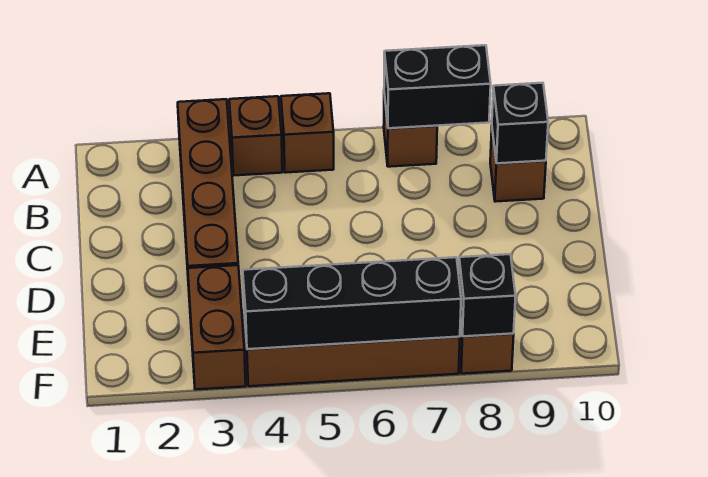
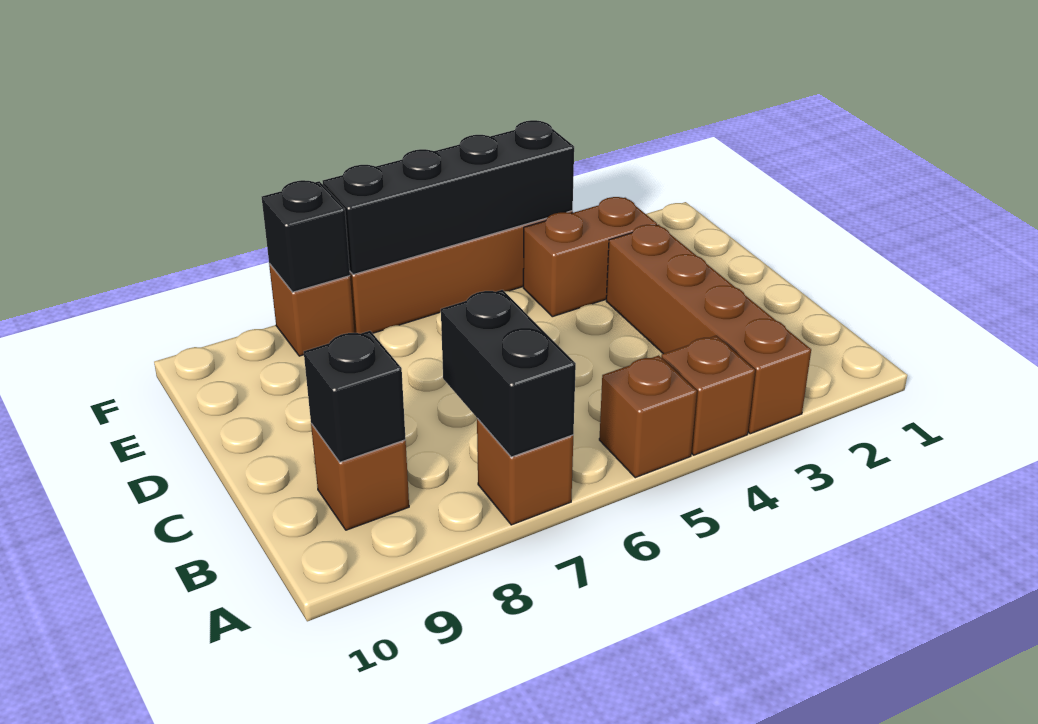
black 1x2 brick [384,45,491,128] -> black 1x2 brick turned to [441,290,576,457]
brown 1x2 brick [188,265,246,390] -> brown 1x2 brick turned to [523,197,657,317]

